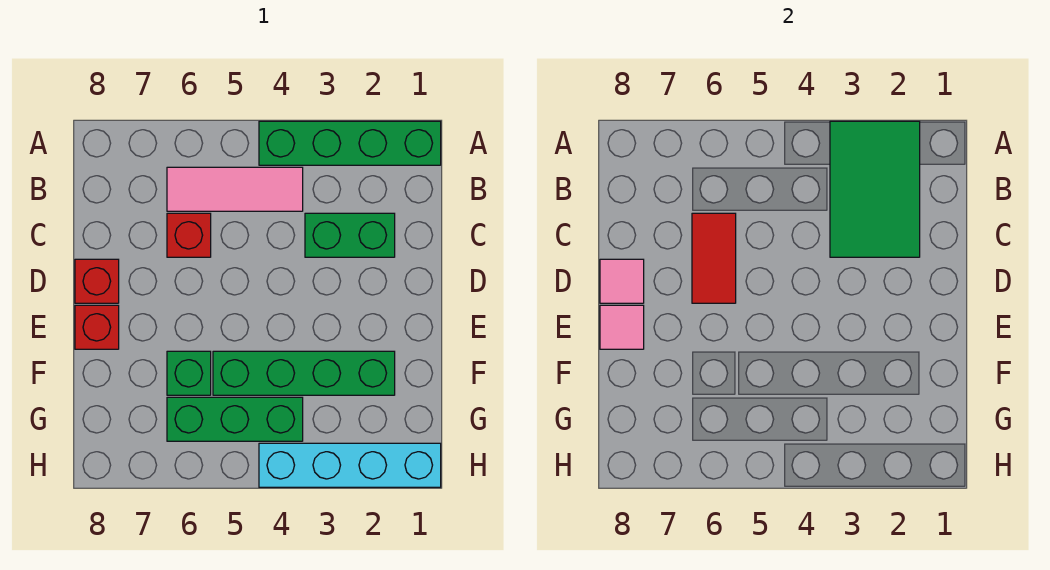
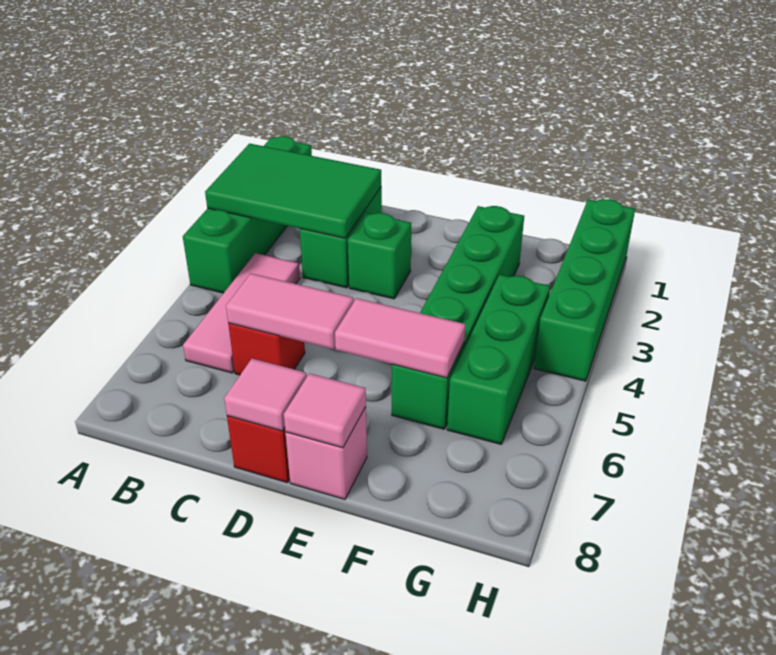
red 1x2 tile [692,213,736,303] -> pink 1x2 tile [226,273,354,349]
none -> green 1x1 brick [348,213,411,299]
none -> pink 1x2 tile [335,298,466,378]
red 1x1 brick [75,305,119,349] -> pink 1x1 brick [285,407,367,499]
cyan 1x4 brick [259,443,441,487] -> green 1x4 brick [534,199,635,381]

